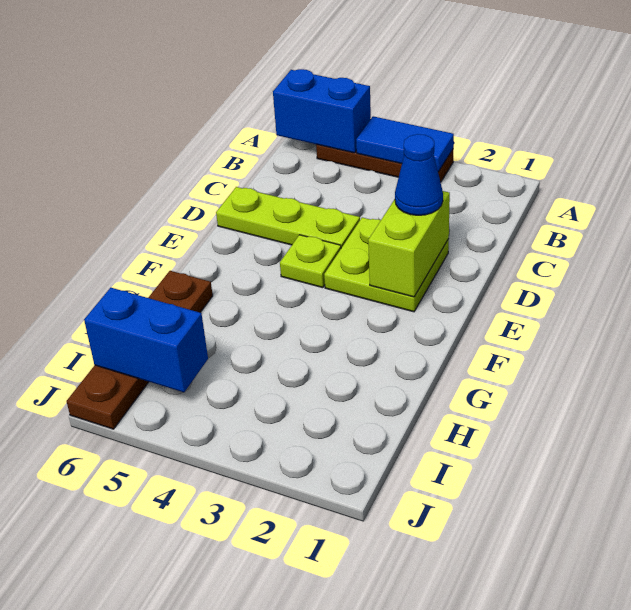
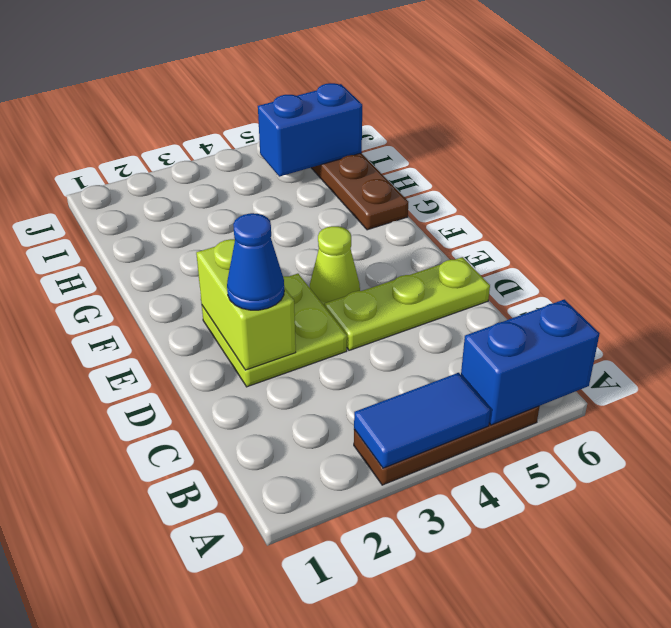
lime 1x1 plate [280,235,341,288] -> lime 1x1 cone [310,226,360,307]

